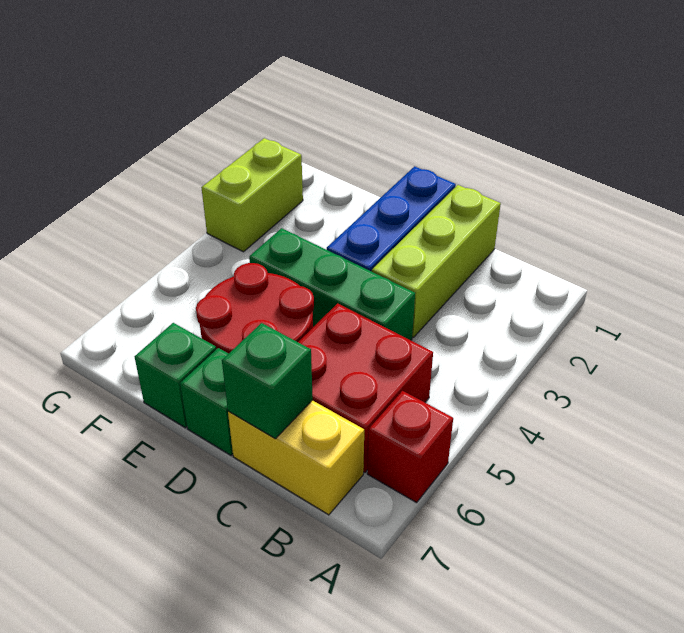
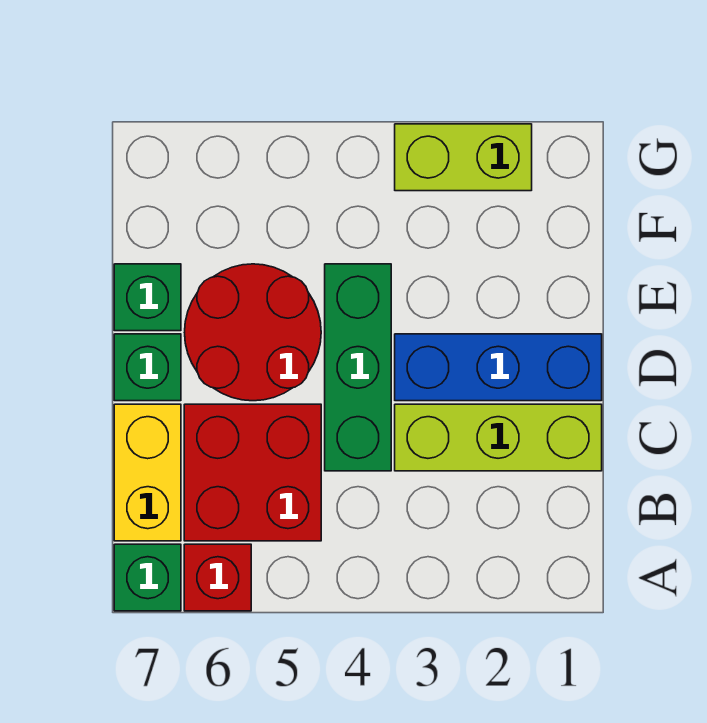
green 1x1 brick [222,323,313,439] -> green 1x1 brick moved to [114,544,181,611]

